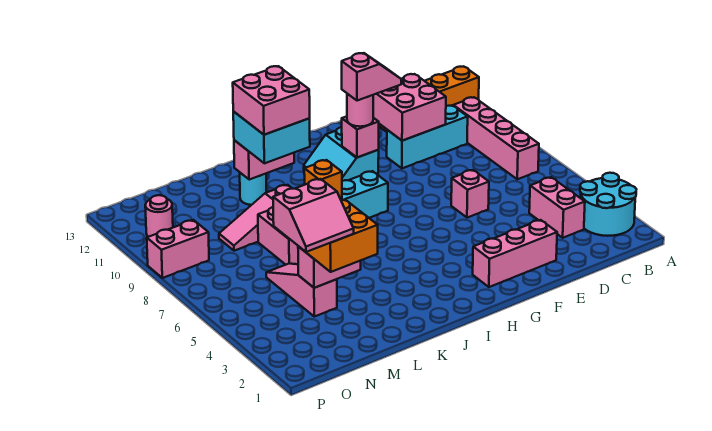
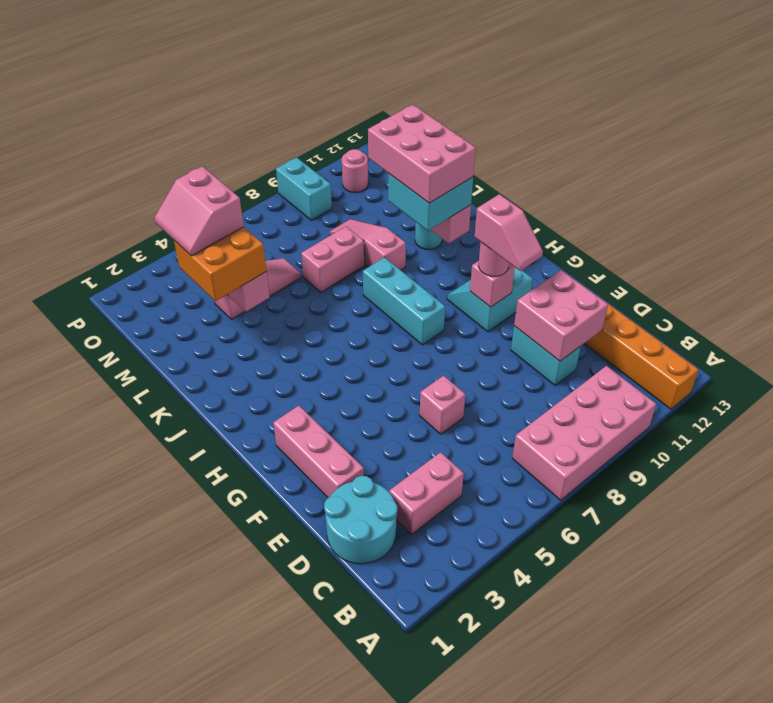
cyan 2x2 round brick [580,173,636,236] -> cyan 2x2 round brick moved to [324,476,397,564]
pink 1x4 brick [453,97,539,179] -> pink 2x4 brick [512,366,656,500]
cyan 1x3 brick [387,105,468,168] -> cyan 1x2 brick [511,326,581,385]
orange 1x1 brick [304,160,342,200] -> none
pink 2x2 brick [233,66,310,135] -> pink 2x3 brick [368,105,476,203]
pink 1x2 brick [147,220,209,278] -> cyan 1x2 brick [276,157,332,220]

